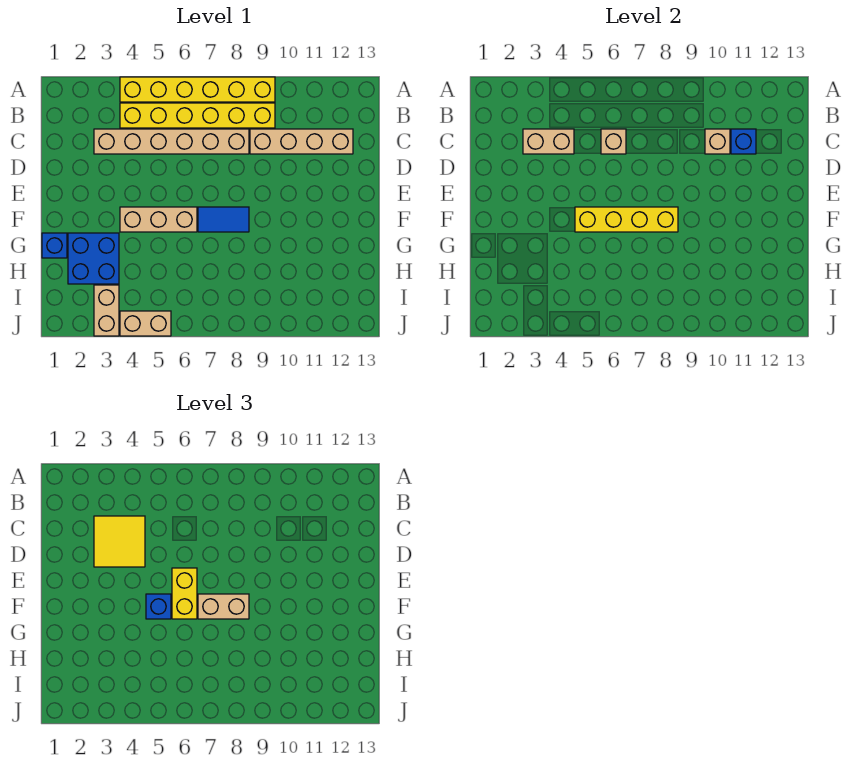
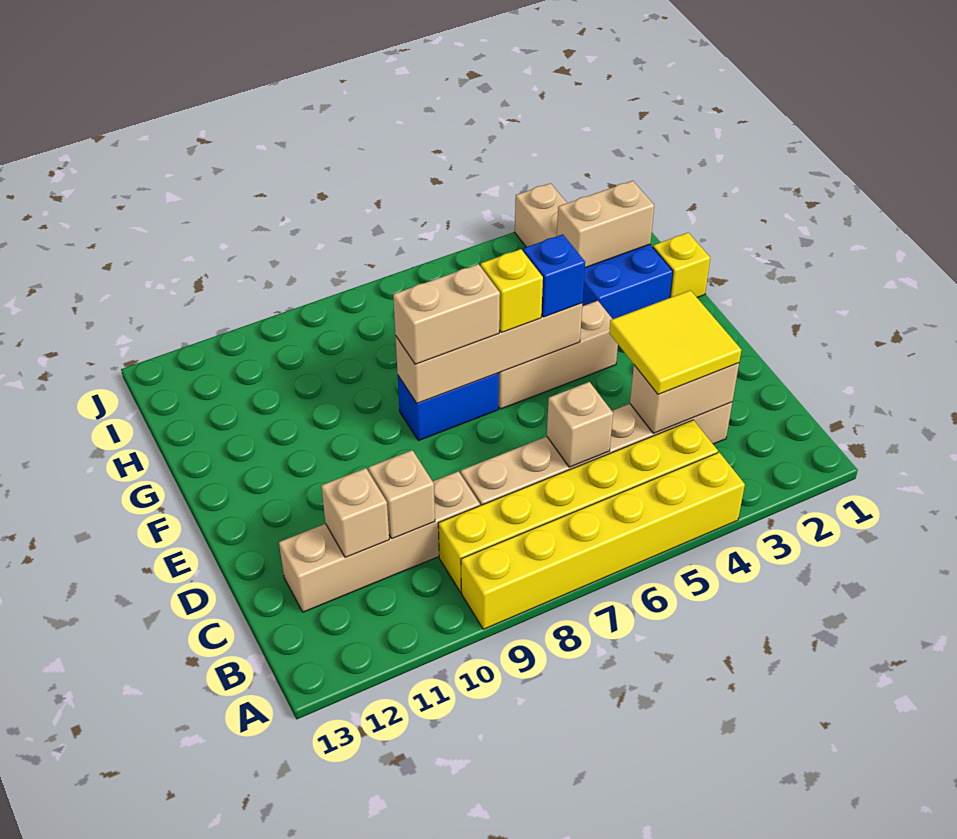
blue 1x1 brick [731,129,756,154] -> tan 1x1 brick [321,468,389,557]
yellow 1x2 brick [172,568,197,619] -> yellow 1x1 brick [481,249,543,333]
yellow 1x4 brick [575,207,678,232] -> tan 1x4 brick [396,303,583,403]
blue 1x2 tile [198,207,249,232] -> blue 1x2 brick [398,373,499,441]
blue 1x1 brick [42,233,67,258] -> yellow 1x1 brick [653,233,710,298]
tan 1x2 brick [120,311,171,336] -> tan 1x2 brick moved to [557,181,654,268]

